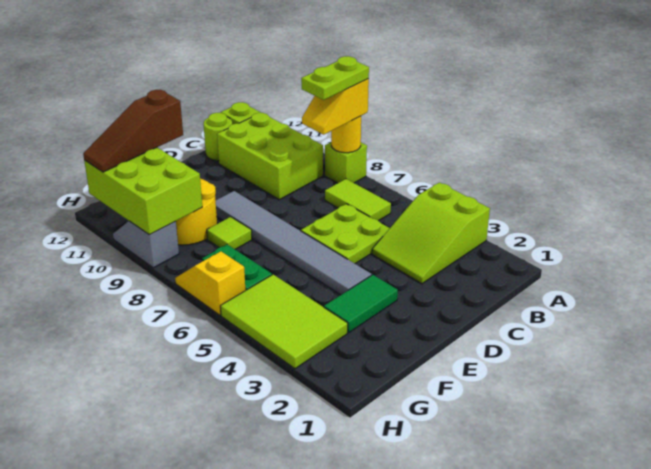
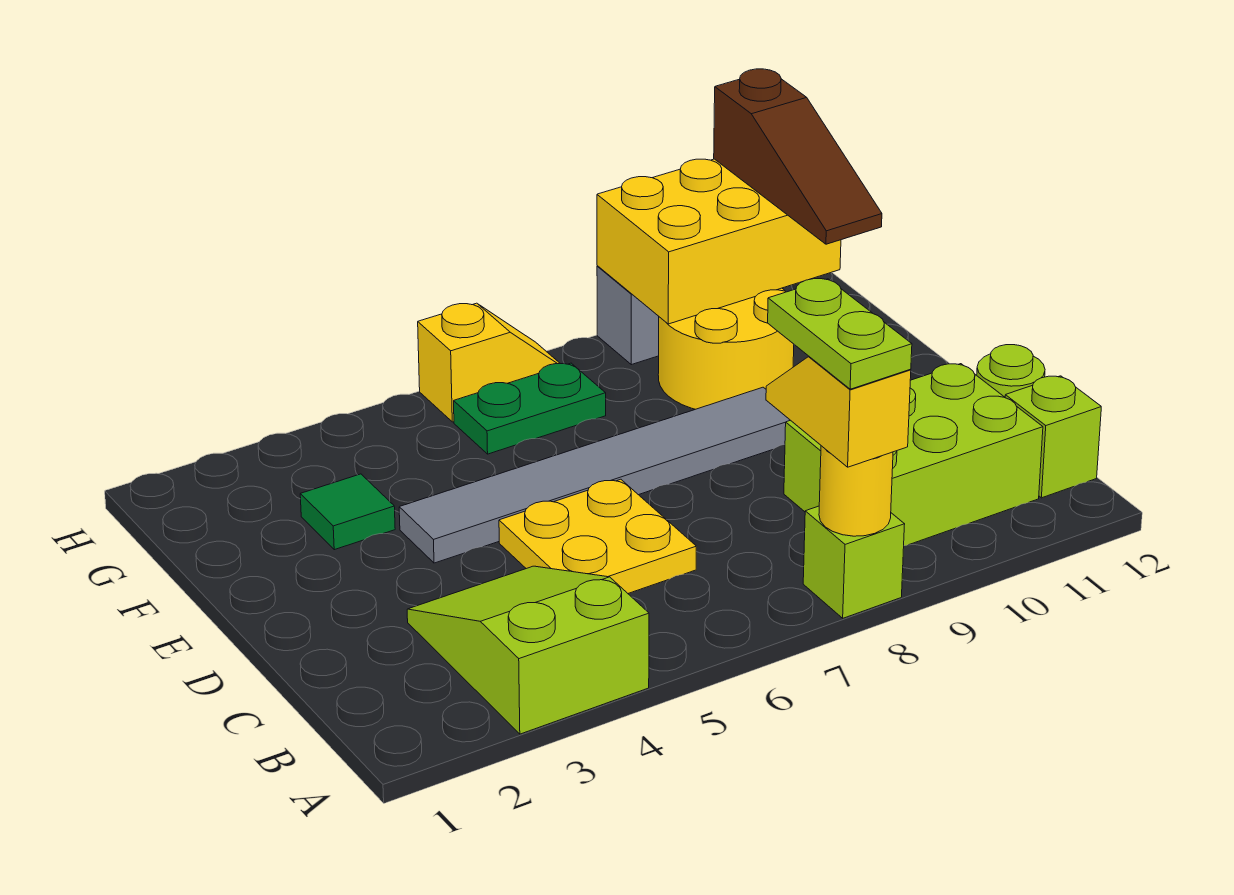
lime 1x2 tile [325,179,391,221] -> none
lime 2x2 plate [301,204,390,263] -> yellow 2x2 plate [499,479,696,593]
green 1x2 tile [324,275,398,333] -> green 1x1 tile [300,474,395,550]
lime 1x1 tile [207,217,252,249] -> none
brown 1x3 slope [83,90,183,172] -> brown 1x3 slope turned to [714,69,882,244]
lime 2x3 tile [220,275,348,369] -> none
lime 2x3 brick [84,148,202,235] -> yellow 2x3 brick [597,159,841,324]

